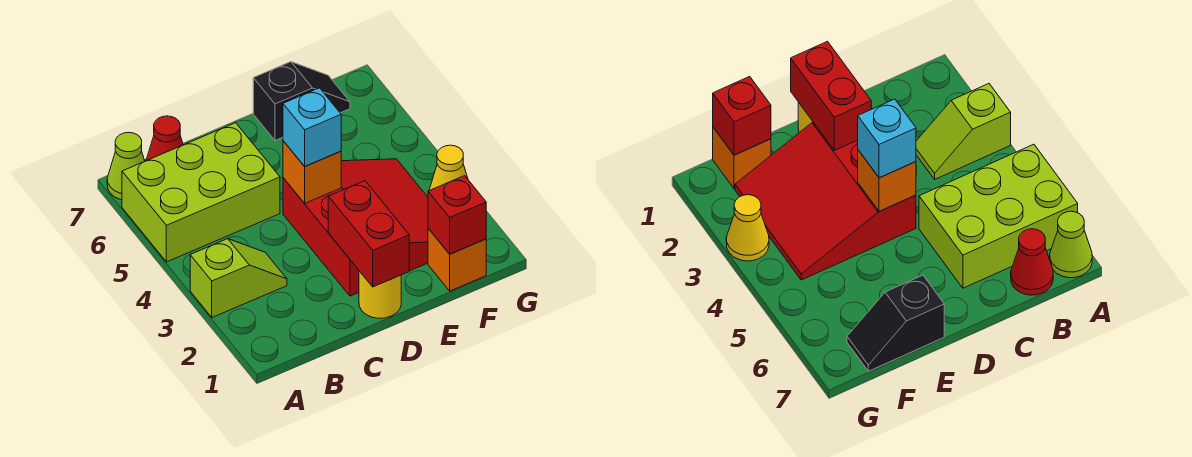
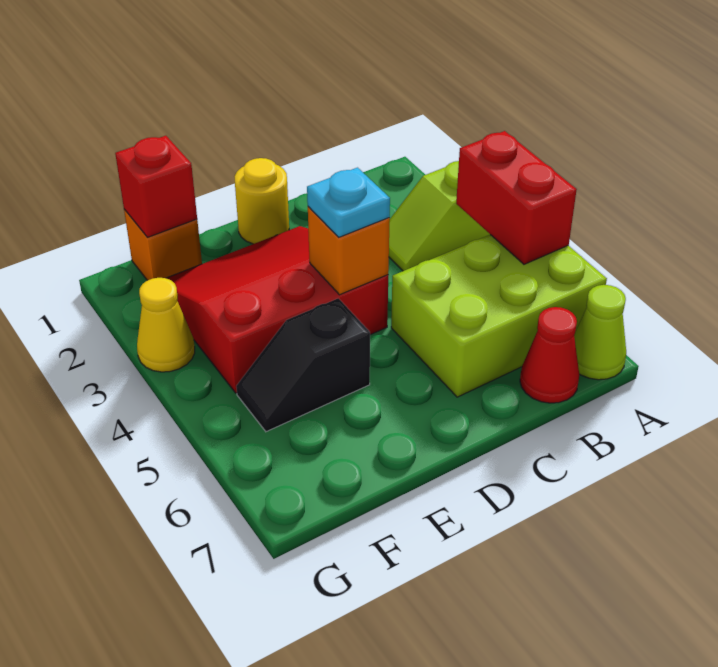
red 1x2 brick [328,181,409,287] -> red 1x2 brick moved to [456,131,577,264]
red 3x3 slope [283,159,428,296] -> red 3x3 slope turned to [166,226,388,393]
cyan 1x1 brick [283,88,341,166] -> cyan 1x1 plate [307,168,390,237]
black 1x2 slope [253,62,350,141] -> black 1x2 slope moved to [236,298,370,432]

